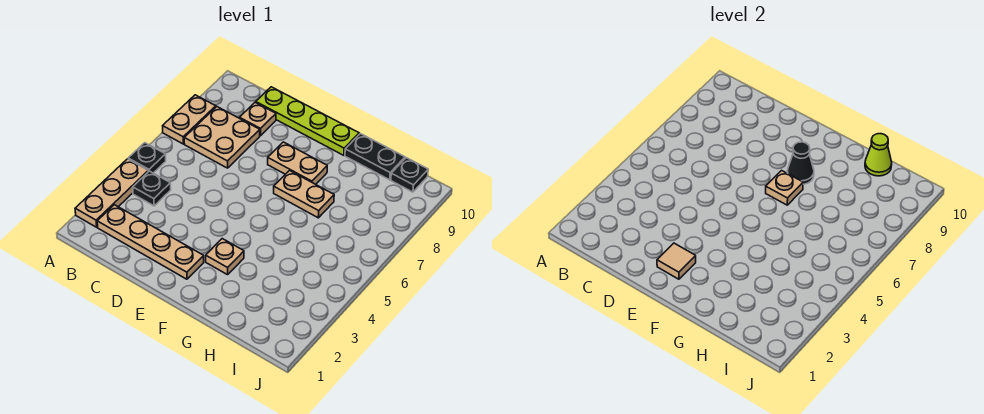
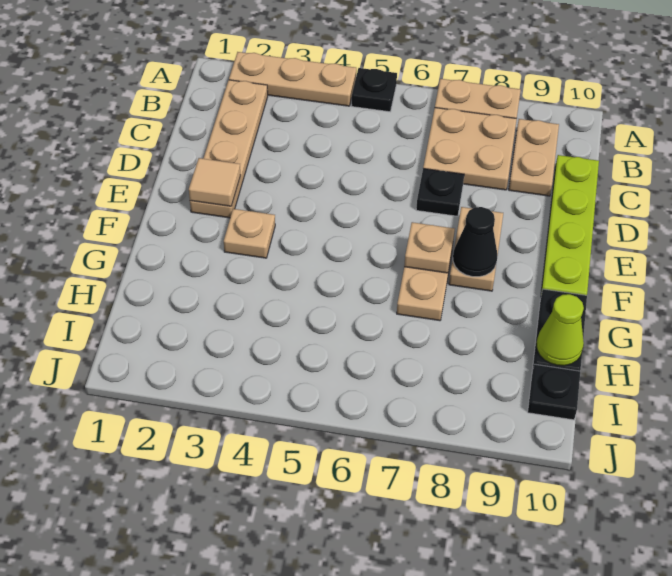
black 1x1 plate [133,171,171,206] -> black 1x1 plate moved to [416,169,464,216]
tan 1x1 plate [240,102,276,136] -> tan 1x2 plate [509,119,559,196]

